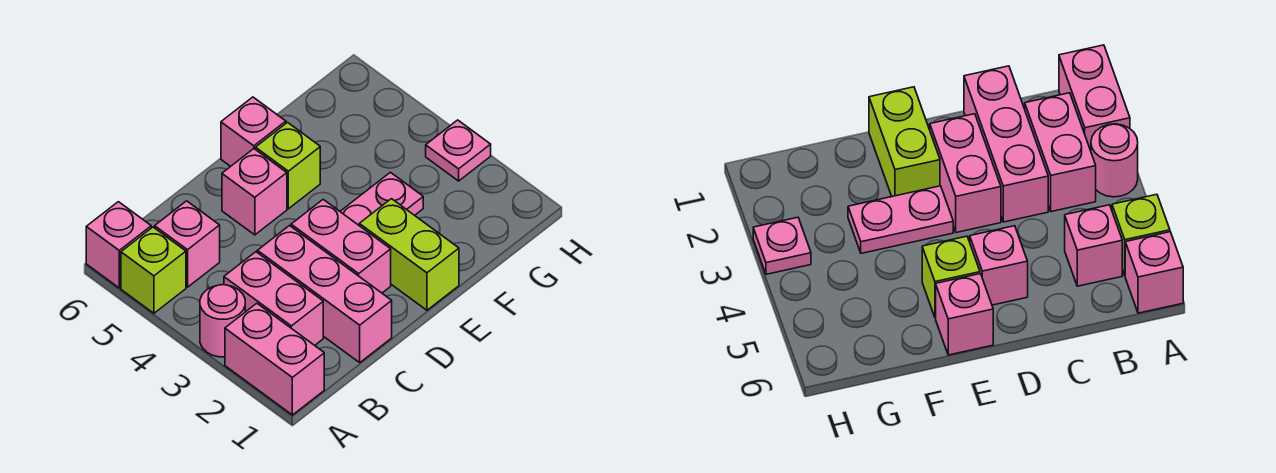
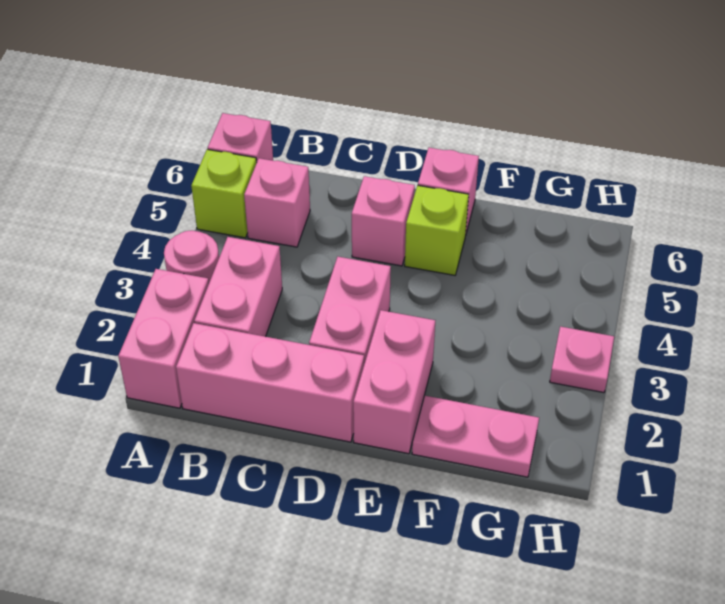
pink 1x3 brick [257,226,392,362] -> pink 1x3 brick turned to [176,323,364,442]
lime 1x2 brick [359,199,459,310] -> pink 1x2 brick [353,310,435,454]
pink 1x2 plate [340,172,423,225] -> pink 1x2 plate moved to [412,396,539,477]

